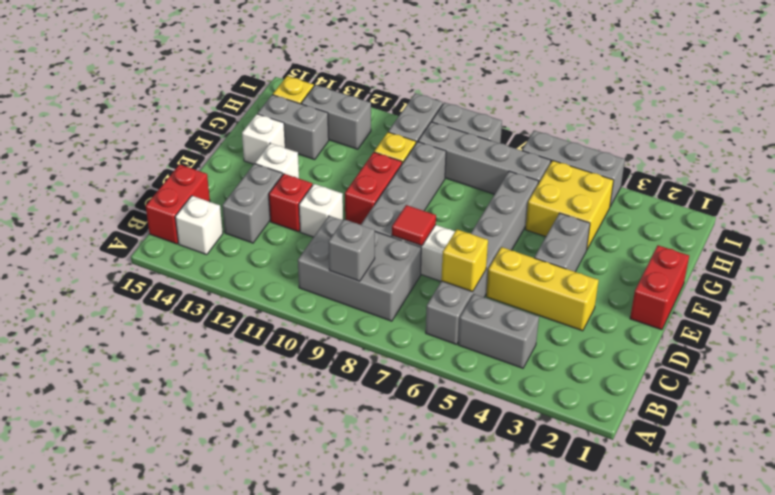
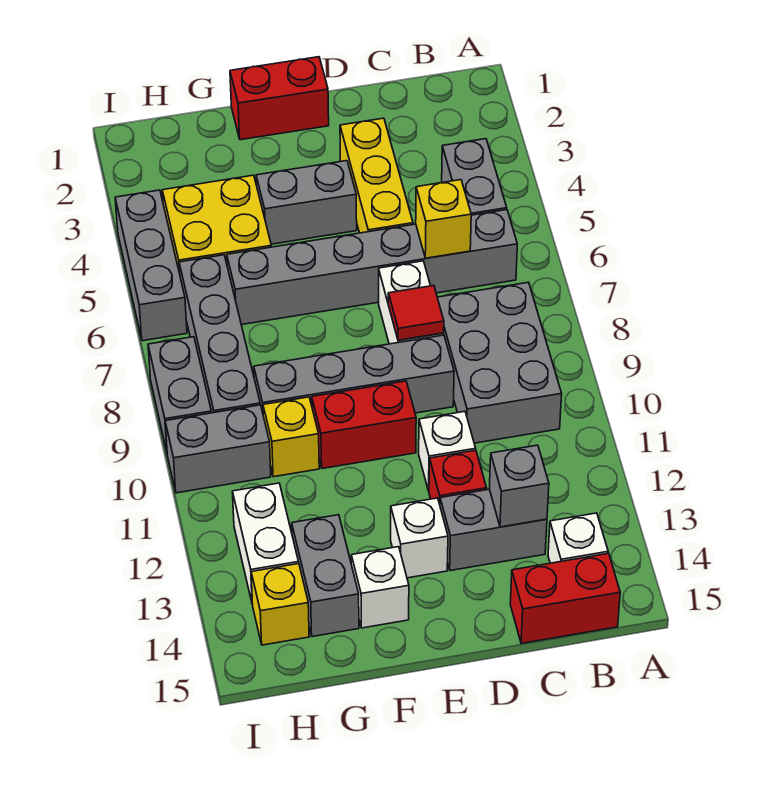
grey 1x1 brick [329,219,375,281] -> grey 1x1 brick moved to [489,445,549,527]
grey 1x2 brick [301,85,371,149] -> white 1x2 brick [232,483,299,604]

